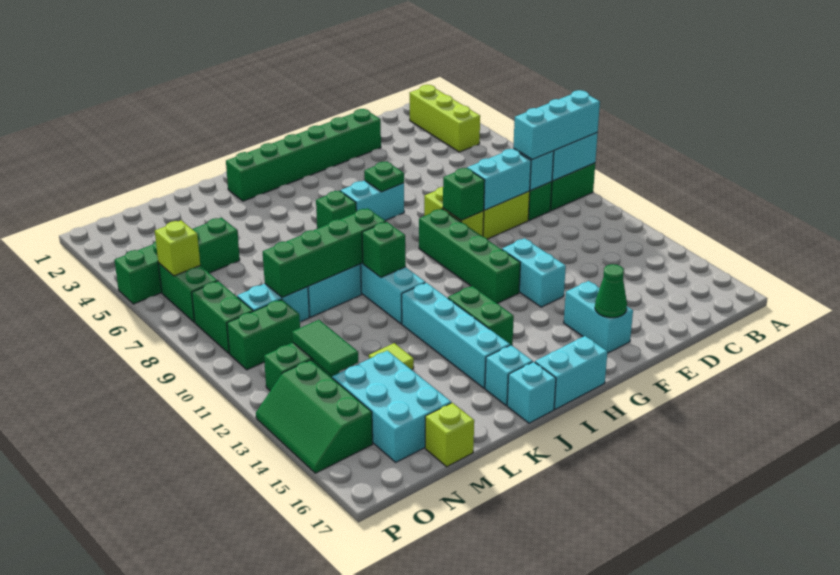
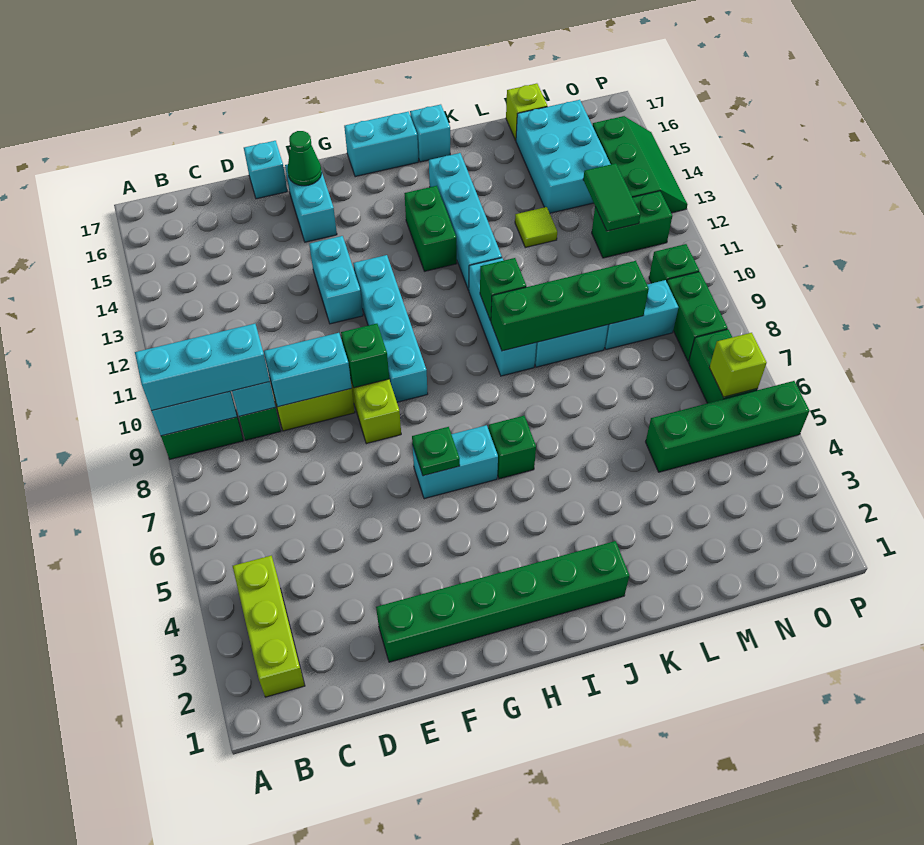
green 1x4 brick [419,209,520,303] -> cyan 1x4 brick [353,255,428,402]
cyan 1x1 brick [485,345,533,406] -> cyan 1x1 brick moved to [244,141,287,199]
green 1x2 brick [227,299,300,370] -> green 1x1 brick [649,244,699,283]

